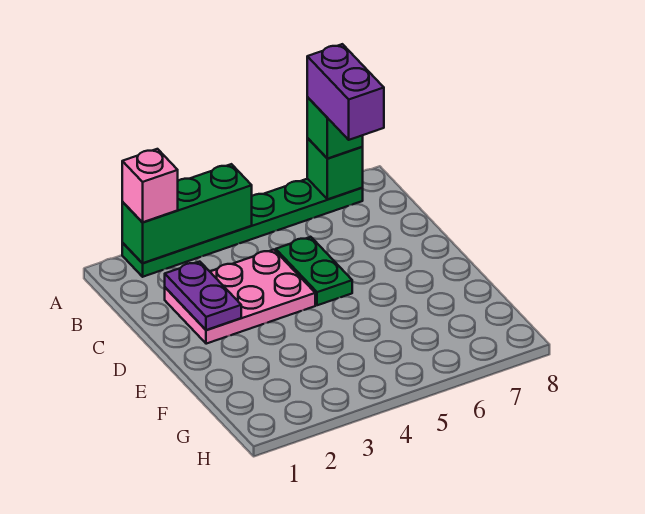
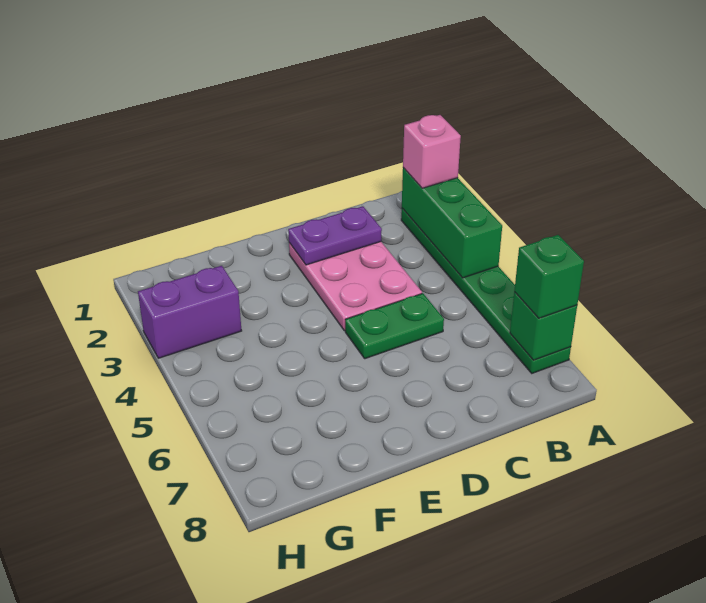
purple 1x2 brick [307,44,384,140] -> purple 1x2 brick moved to [138,266,242,358]

